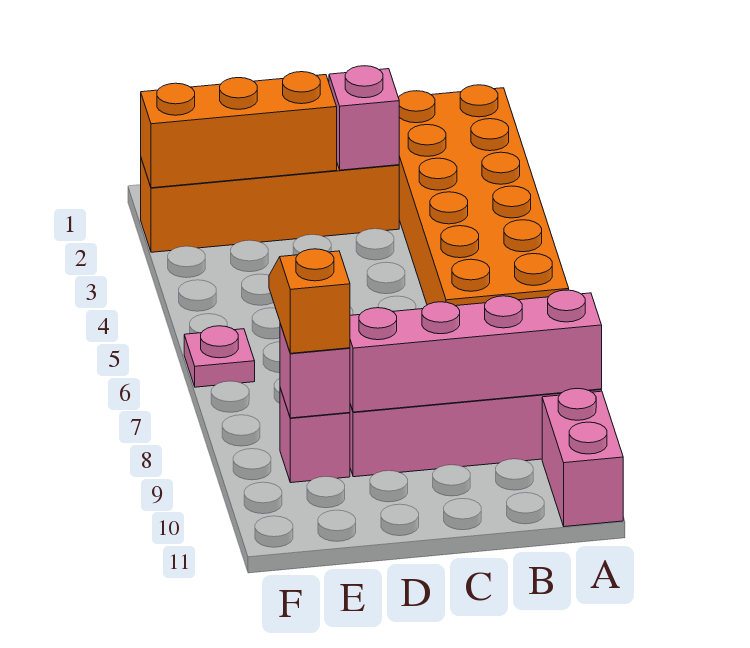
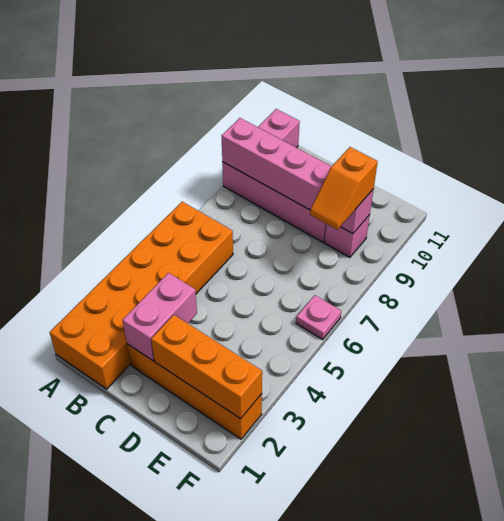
pink 1x1 brick [329,66,399,170] -> pink 1x2 brick [123,273,197,361]

